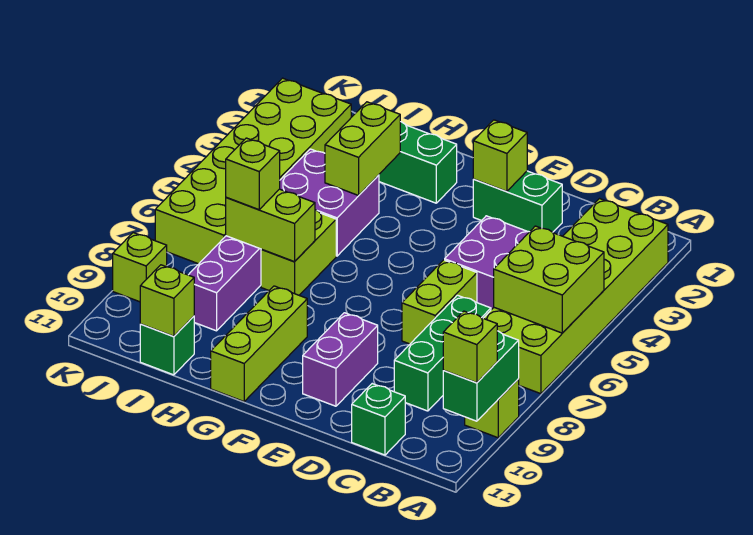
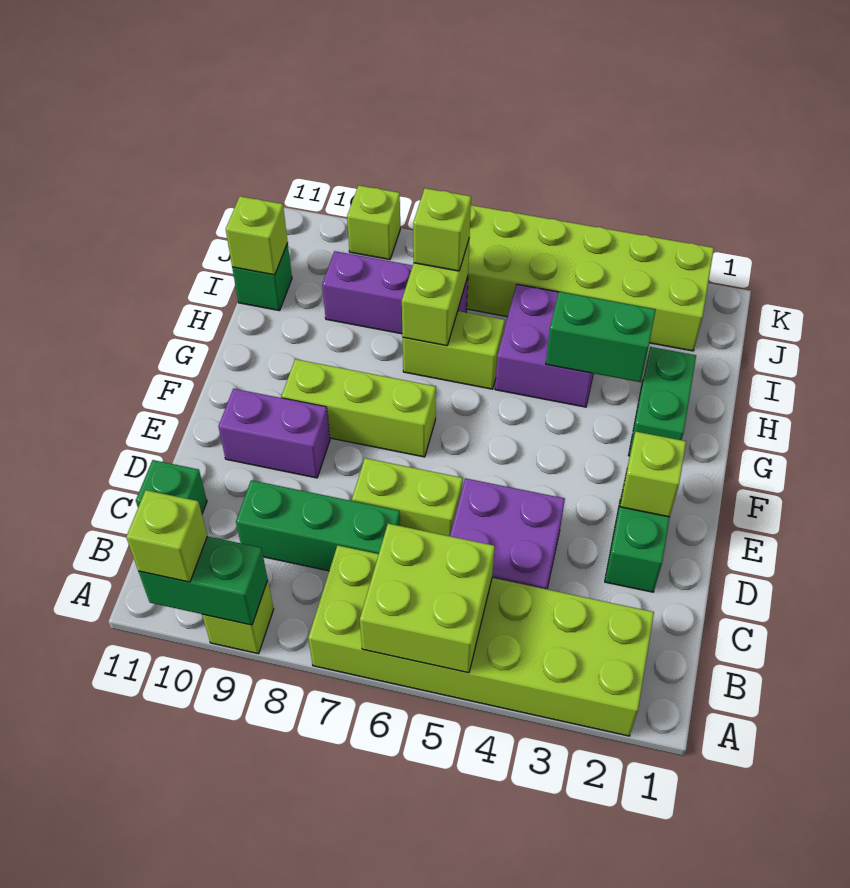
lime 1x3 brick [211,286,307,401] -> lime 1x3 brick moved to [282,359,436,457]
lime 1x2 brick [325,102,400,195] -> green 1x2 brick [546,292,656,382]

